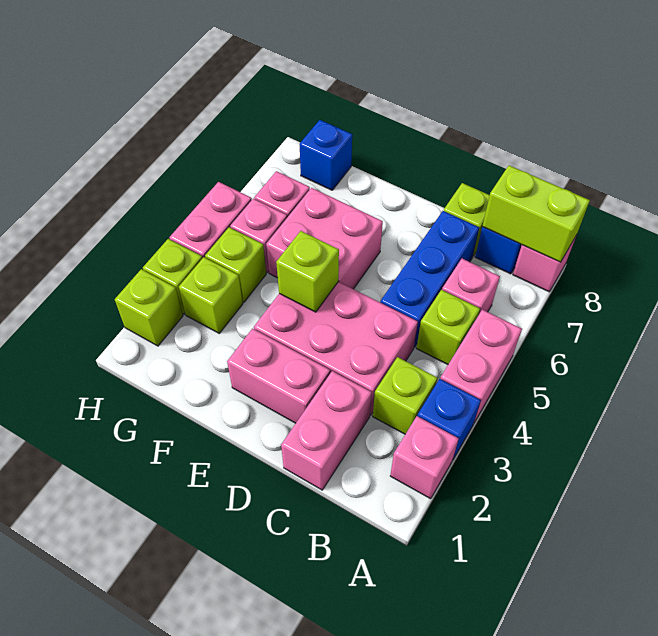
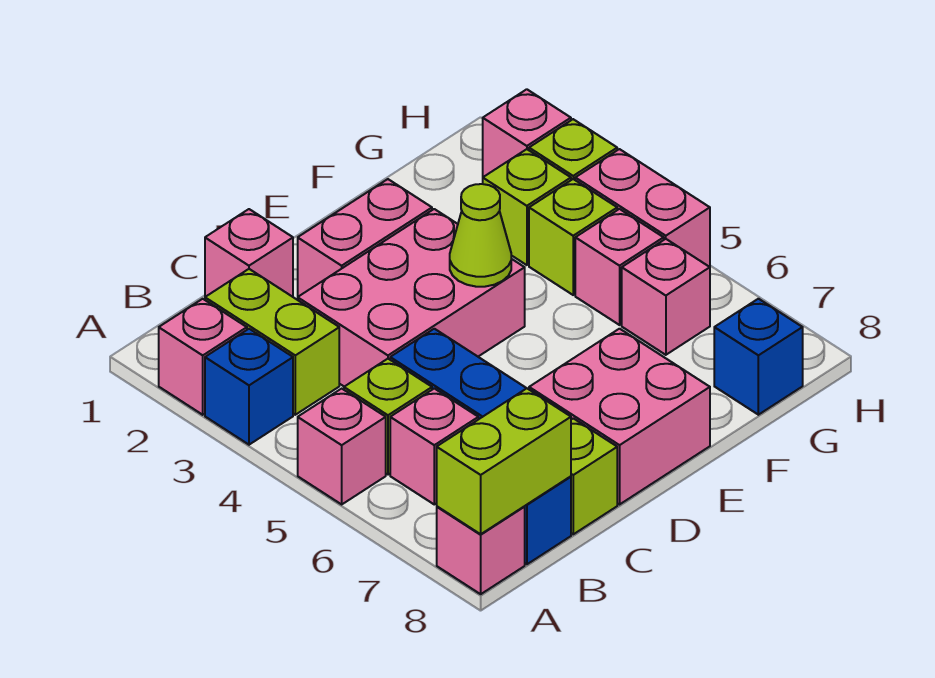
pink 1x2 brick [440,310,522,422] -> pink 1x1 brick [298,389,386,504]
lime 1x1 brick [373,357,437,434] -> lime 1x2 brick [205,269,339,415]
pink 1x2 brick [281,371,372,490] -> pink 1x1 brick [205,209,293,297]
lime 1x1 brick [276,231,339,312] -> lime 1x1 cone [450,184,511,287]
pink 2x2 brick [266,188,383,289] -> pink 2x2 brick moved to [529,329,710,504]
lime 1x1 brick [115,269,183,346] -> pink 1x1 brick [483,89,571,177]

